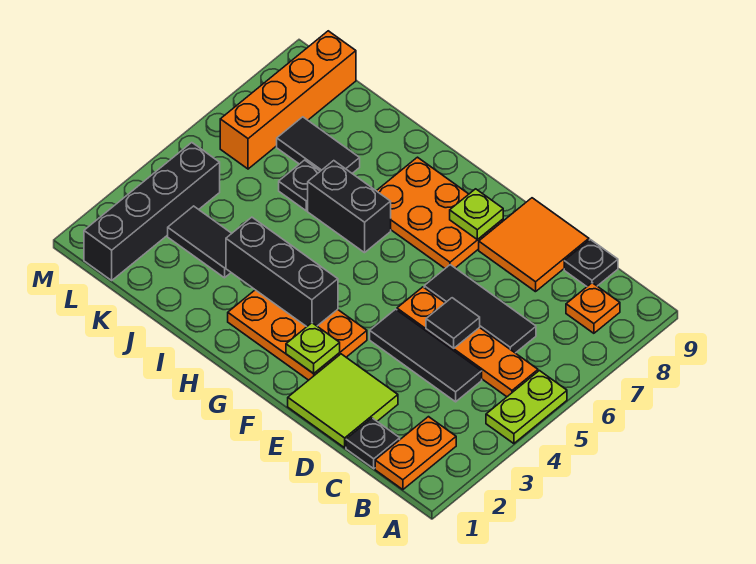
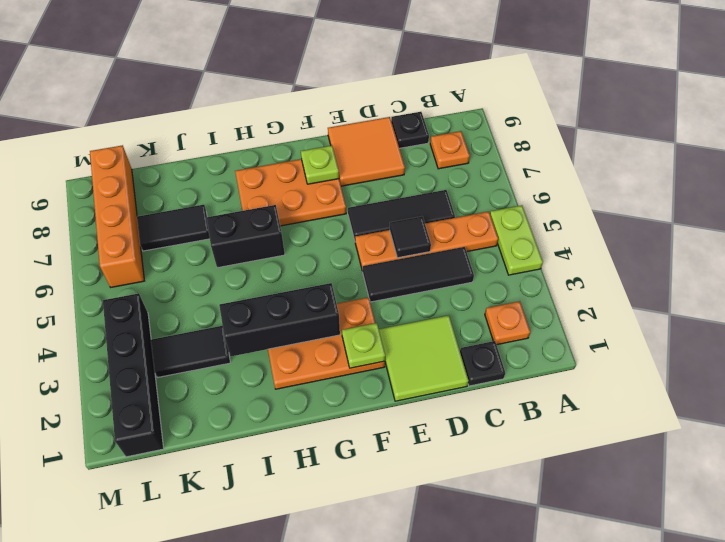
orange 1x2 plate [375,417,456,490] -> orange 1x1 plate [485,301,530,345]
black 1x1 plate [279,160,320,211] -> none

